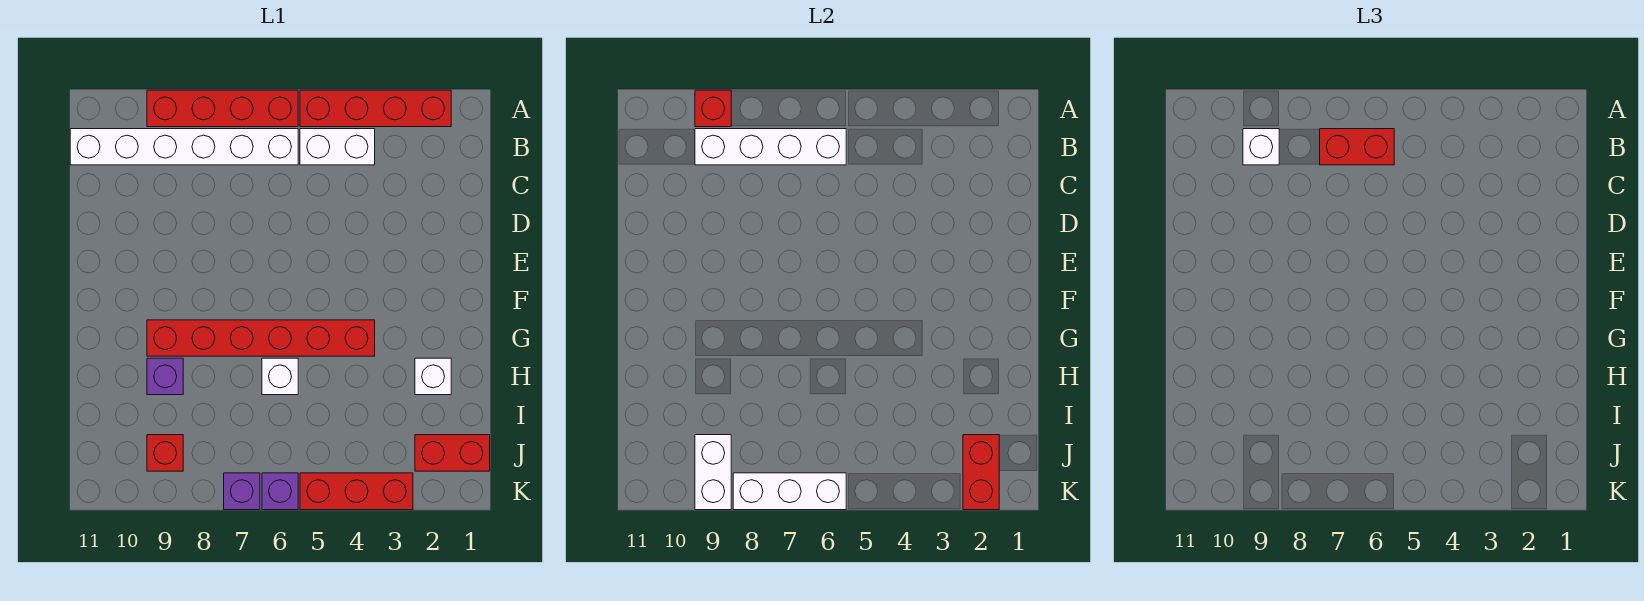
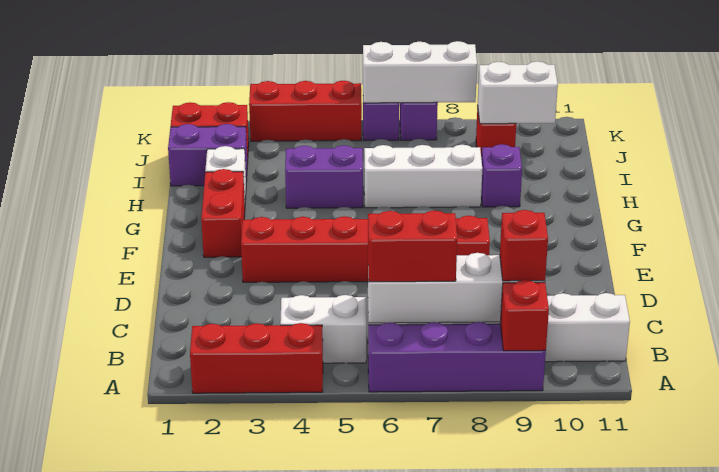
red 1x4 brick [300,90,451,127] -> red 1x3 brick [190,323,323,393]
red 1x4 brick [147,90,298,127] -> purple 1x4 brick [368,322,546,392]
white 1x1 brick [1243,129,1279,165] -> red 1x1 brick [500,210,548,281]
red 1x6 brick [147,320,375,356] -> red 1x6 brick moved to [241,216,490,282]
none -> purple 1x2 brick [285,145,363,208]
white 1x1 brick [262,358,298,395] -> white 1x3 brick [364,145,482,208]
none -> purple 1x2 brick [168,124,247,186]
red 1x2 brick [963,435,999,510] -> red 1x2 brick moved to [201,169,245,257]
white 1x2 brick [695,435,731,510] -> white 1x2 brick turned to [478,61,558,124]

